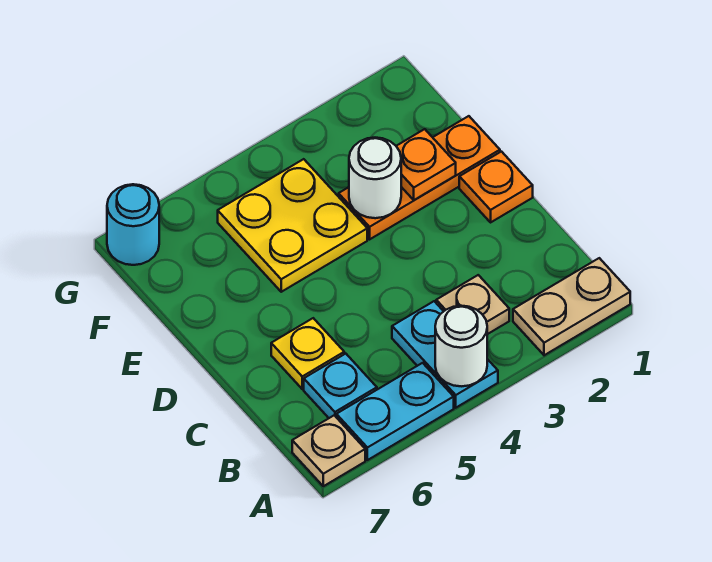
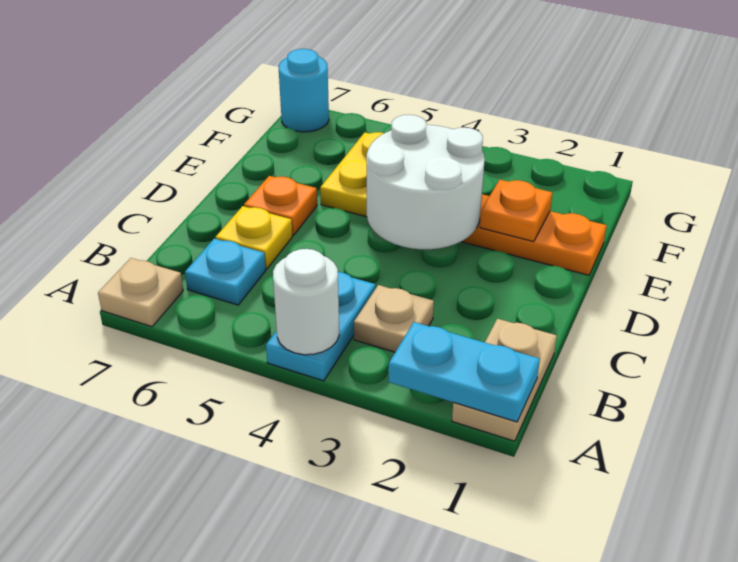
tan 1x2 plate [513,258,630,355] -> tan 1x2 plate turned to [452,319,557,441]
cyan 1x2 plate [336,363,454,460] -> cyan 1x2 plate moved to [388,322,540,422]
orange 1x1 plate [459,152,533,222] -> orange 1x1 plate moved to [244,176,317,235]
white 1x1 round brick [349,138,401,218] -> white 2x2 round brick [367,115,485,249]

